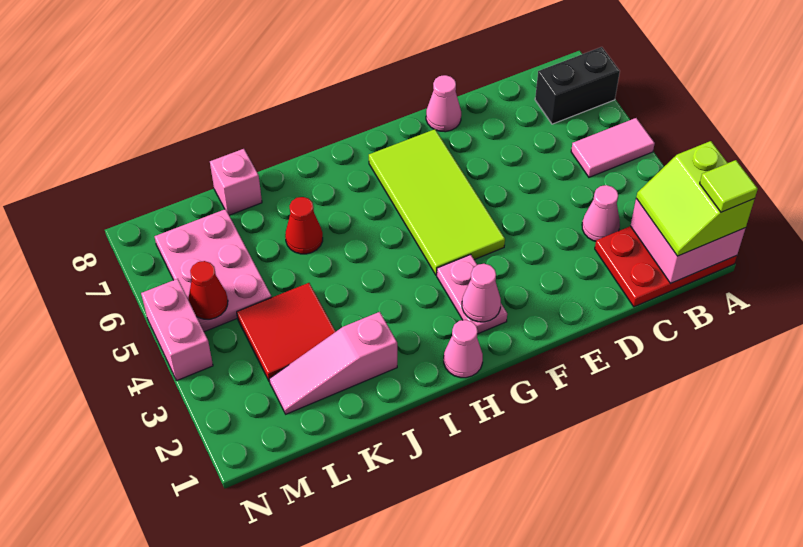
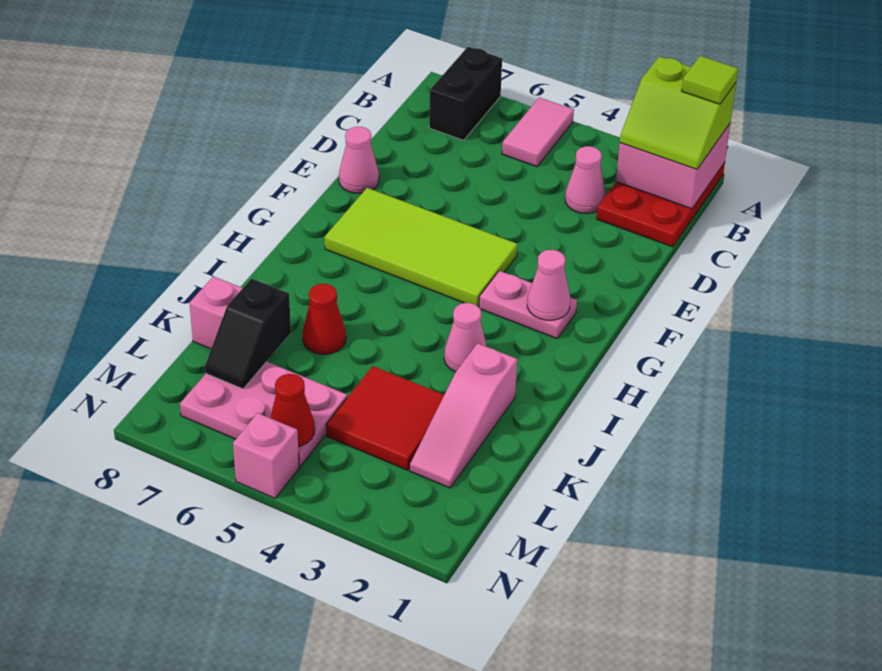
pink 1x1 cone [444,320,483,378] -> pink 1x1 cone moved to [444,303,487,372]
none -> black 1x2 slope [205,279,291,389]
pink 1x2 brick [141,279,213,381] -> pink 1x1 brick [233,413,299,498]

